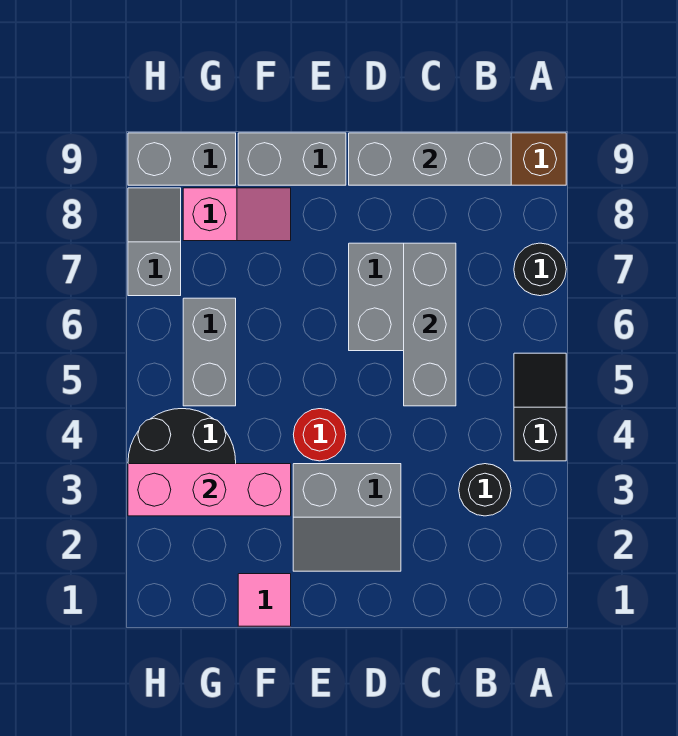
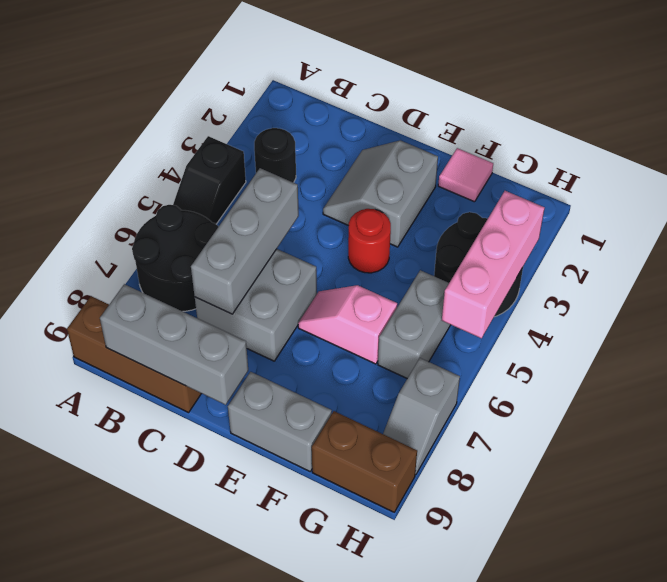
black 1x1 round brick [514,243,566,296] -> black 2x2 round brick [132,205,219,311]
grey 2x2 slope [293,464,401,571] -> grey 2x2 slope turned to [323,140,438,247]
pink 1x3 brick [128,464,291,516] -> pink 1x3 brick turned to [442,191,545,338]
pink 1x2 slope [183,188,291,241] -> pink 1x2 slope moved to [298,285,397,364]
grey 1x2 brick [128,133,236,185] -> brown 1x2 brick [312,411,417,512]

